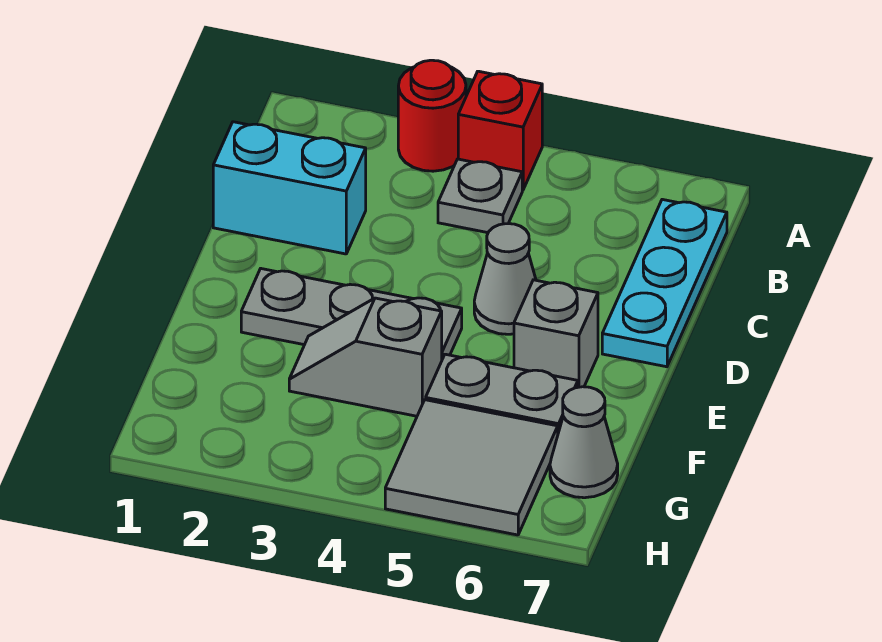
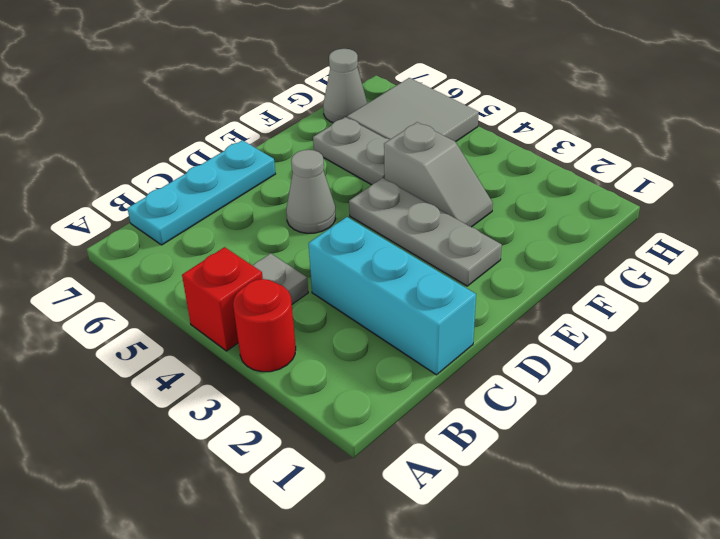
cyan 1x2 brick [213,122,366,254] -> cyan 1x3 brick [309,217,476,375]
grey 1x1 brick [514,280,598,387] -> none

